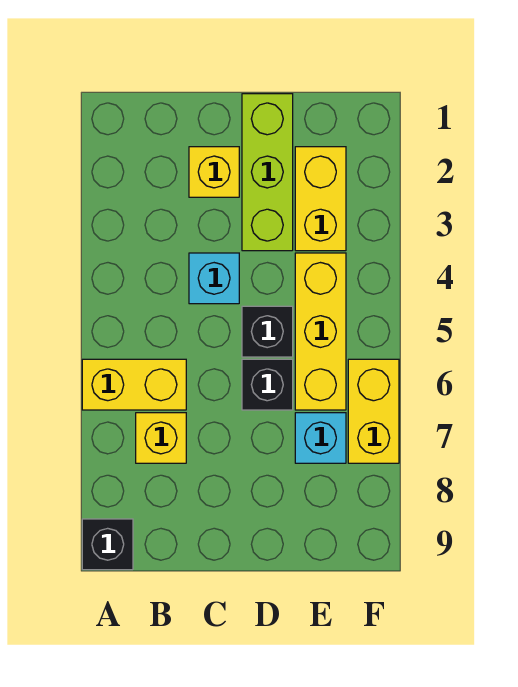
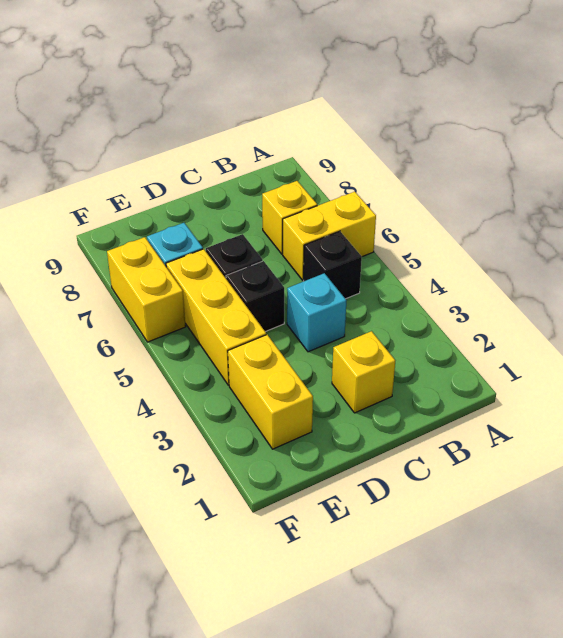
black 1x1 brick [82,519,133,570] -> black 1x1 brick moved to [304,231,362,299]
lime 1x3 brick [242,94,293,251] -> none

